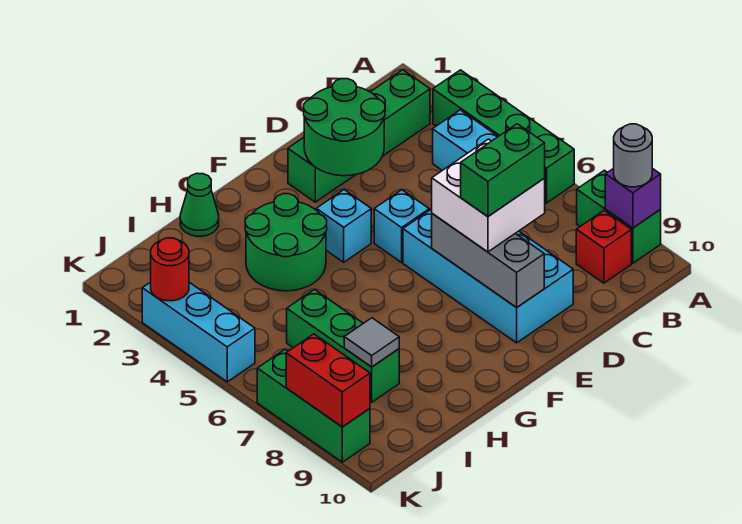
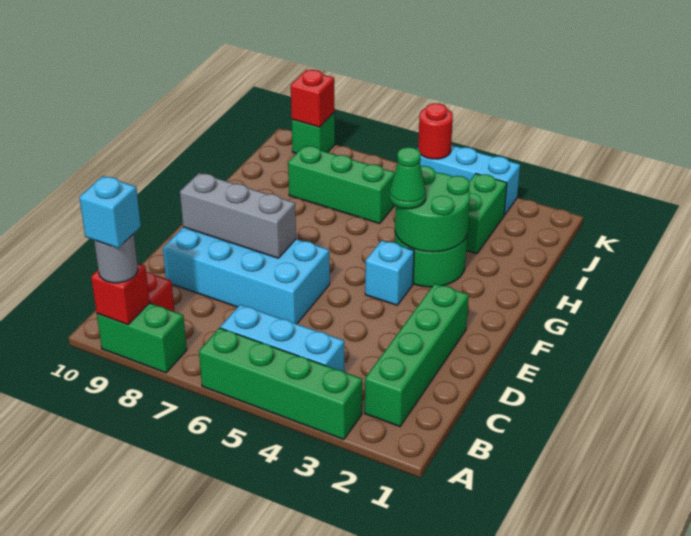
purple 1x1 brick [605,168,661,228] -> red 1x1 brick [91,263,150,325]
green 2x2 round brick [304,79,385,176] -> green 2x2 round brick moved to [395,166,470,252]
white 2x2 brick [432,139,545,252] -> none
green 1x2 brick [461,124,545,217] -> green 1x2 brick moved to [466,174,507,254]
cyan 1x1 brick [374,190,429,262] -> cyan 1x1 brick moved to [79,176,141,248]
green 1x1 cone [180,173,219,236] -> green 1x1 cone moved to [390,147,426,209]
grey 1x1 tile [344,318,399,367] -> none
red 1x1 round brick [151,238,189,301] -> red 1x1 round brick moved to [418,103,453,159]
green 1x3 brick [257,349,370,462] -> green 1x1 brick [292,112,335,153]
red 1x2 brick [286,334,370,427] -> red 1x1 brick [291,70,335,127]

